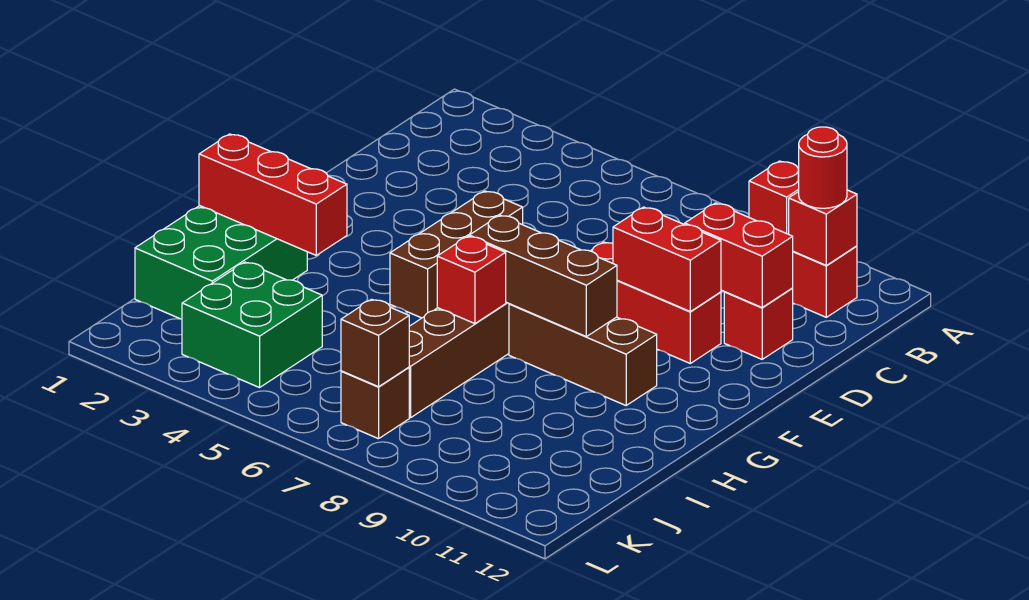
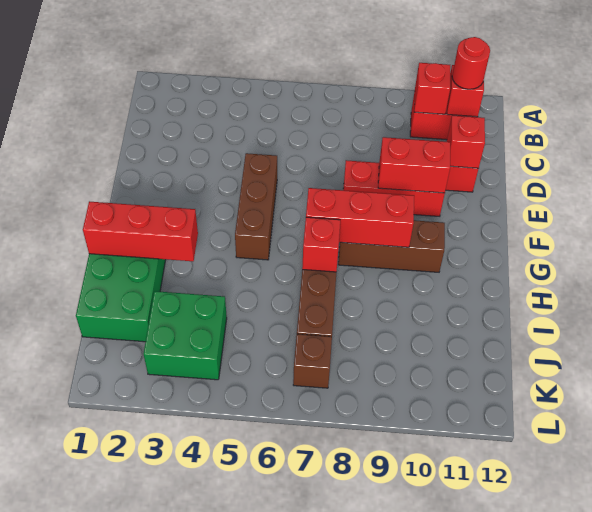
red 1x2 brick [685,203,793,307] -> red 1x1 brick [447,115,485,168]
brown 1x3 brick [469,215,617,337] -> red 1x3 brick [306,188,414,247]
brown 1x1 brick [341,299,409,387] -> none

